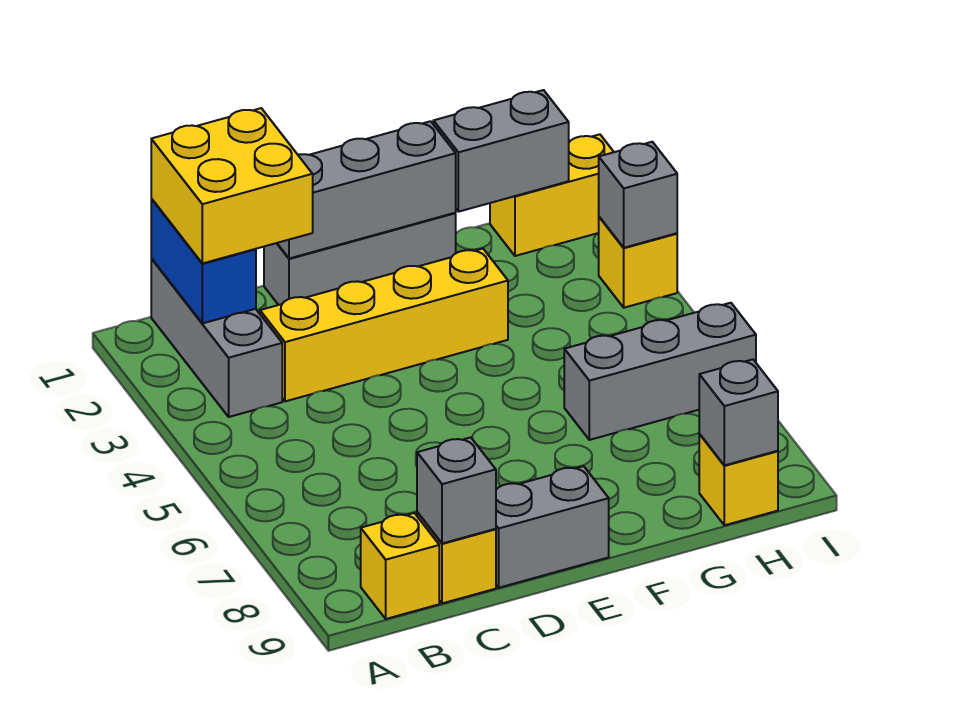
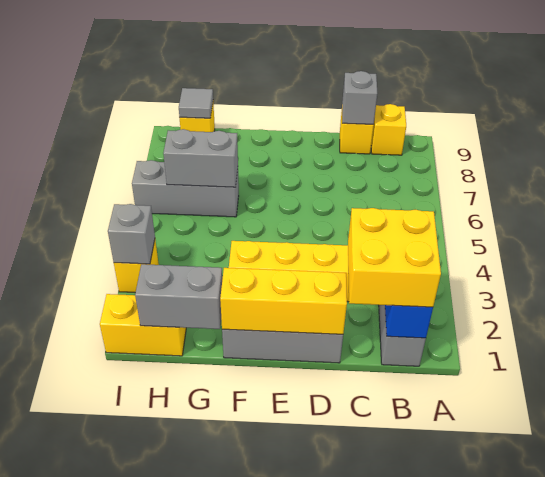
grey 1x3 brick [277,121,456,259] -> yellow 1x3 brick [220,268,347,334]
grey 1x2 brick [496,466,609,588] -> grey 1x2 brick moved to [163,129,238,187]
grey 1x1 brick [699,359,778,465] -> grey 1x1 tile [179,88,213,118]

